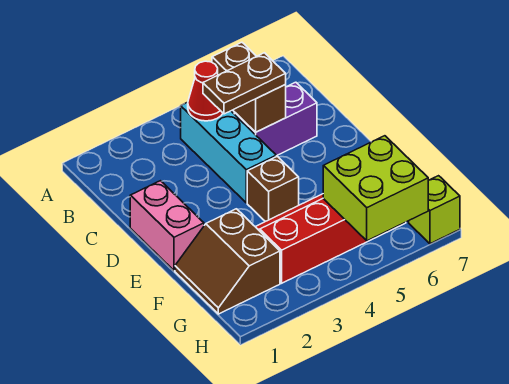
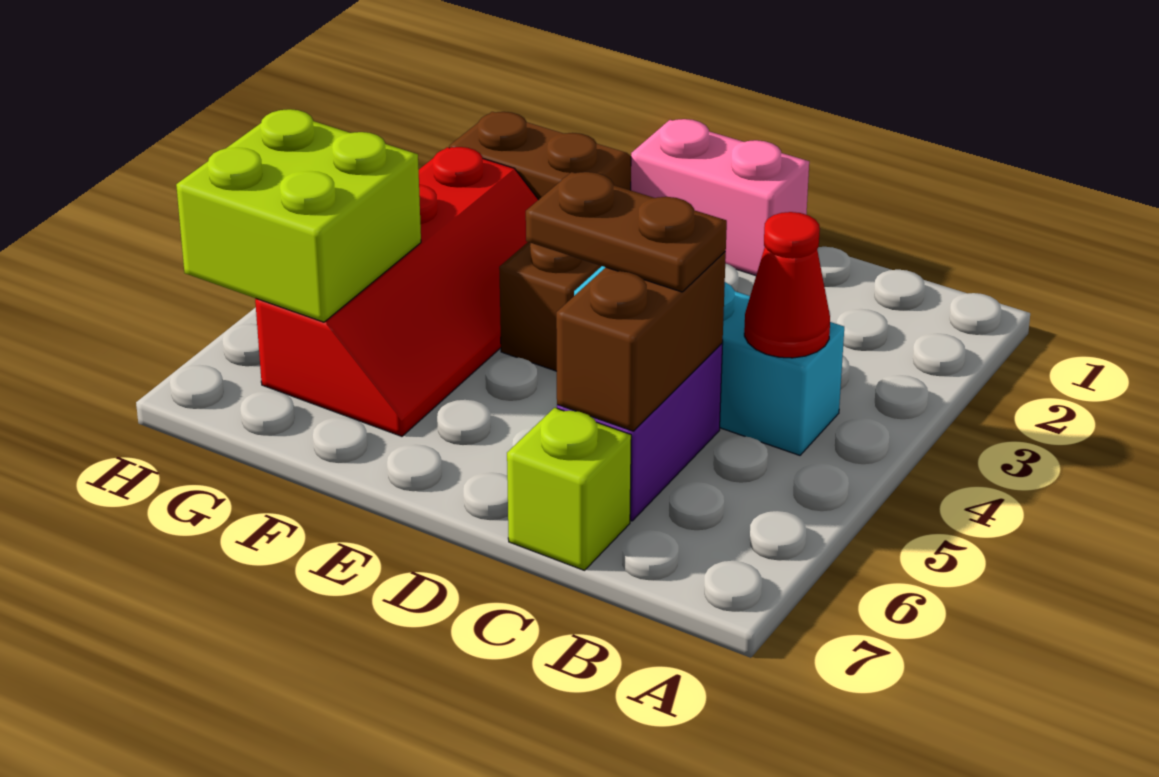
brown 1x2 brick [212,42,286,132] -> brown 1x2 brick turned to [556,252,726,431]
brown 1x2 plate [203,53,286,114] -> brown 1x2 plate turned to [526,172,727,292]
lime 1x1 brick [409,176,460,244] -> lime 1x1 brick moved to [507,408,631,570]

